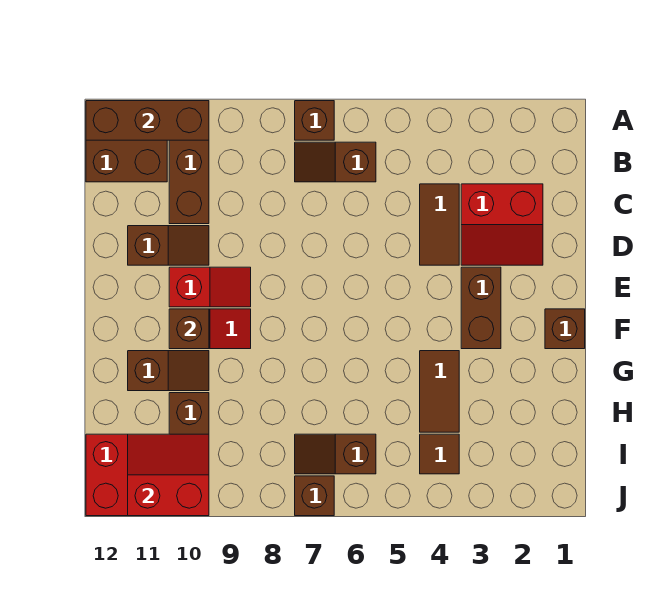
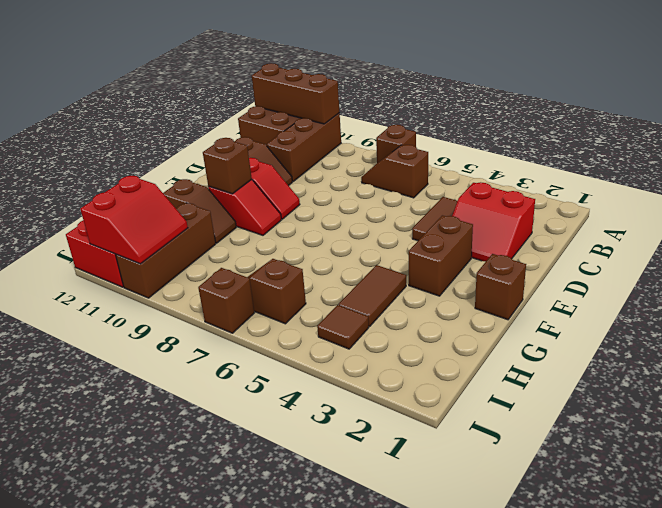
red 2x2 slope [128,434,209,516] -> red 2x2 slope turned to [81,176,188,264]

